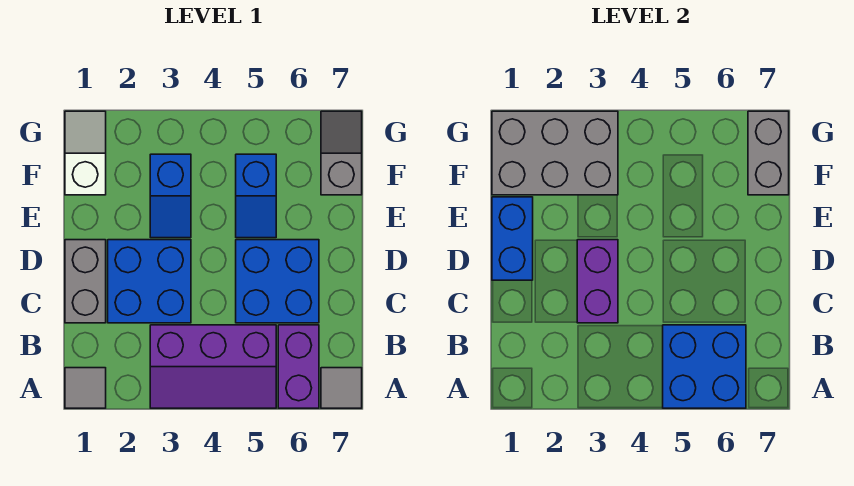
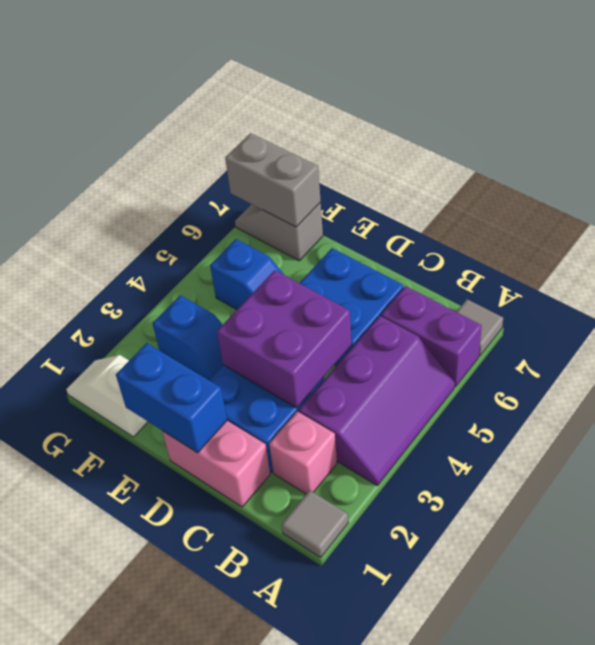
blue 2x2 brick [663,325,746,408] -> none
none -> pink 1x1 brick [269,411,337,494]
grey 1x2 brick [65,240,106,323] -> pink 1x2 brick [162,421,270,507]
purple 1x2 brick [577,240,618,323] -> purple 2x2 brick [217,270,351,408]
grey 2x3 brick [492,111,618,195] -> none

